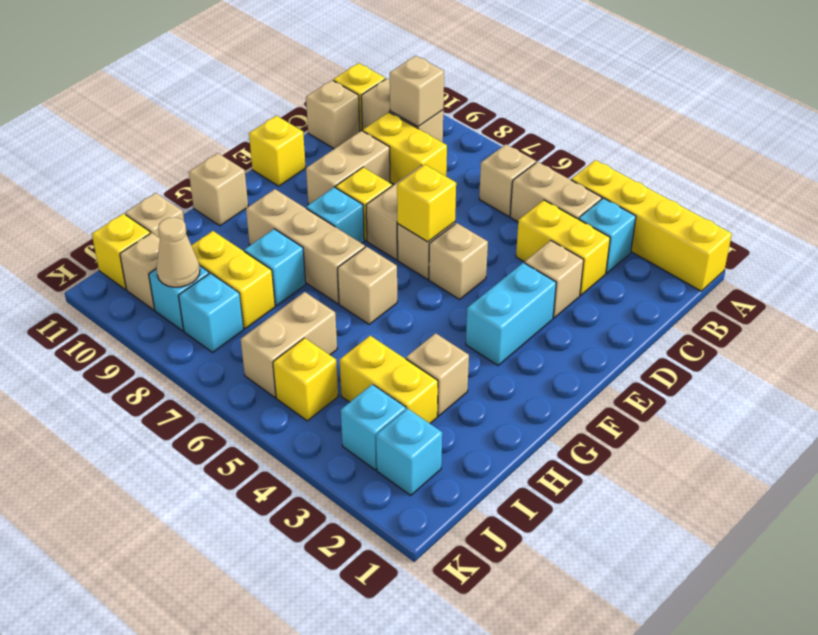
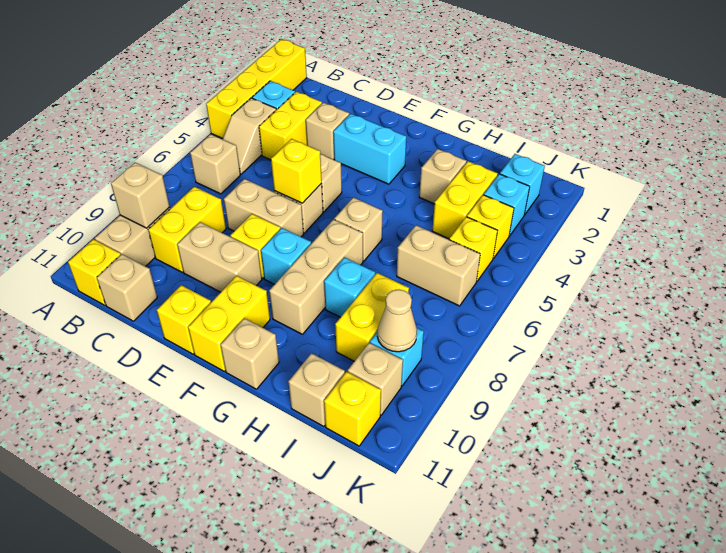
tan 1x2 brick [510,162,602,222] -> tan 1x2 slope [223,98,276,174]
none -> yellow 1x2 brick [188,276,270,371]
none -> yellow 1x1 brick [467,195,514,258]
cyan 1x1 brick [179,273,243,352] -> none

